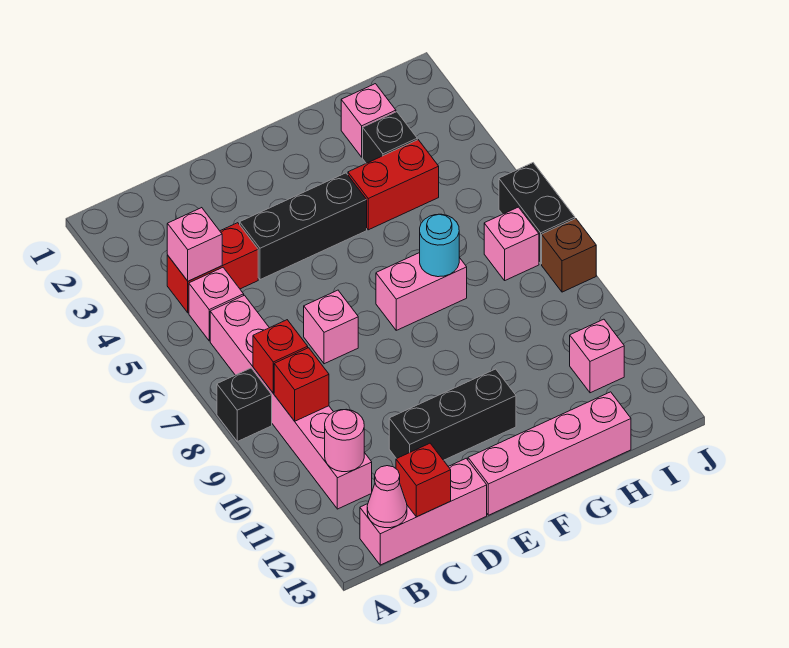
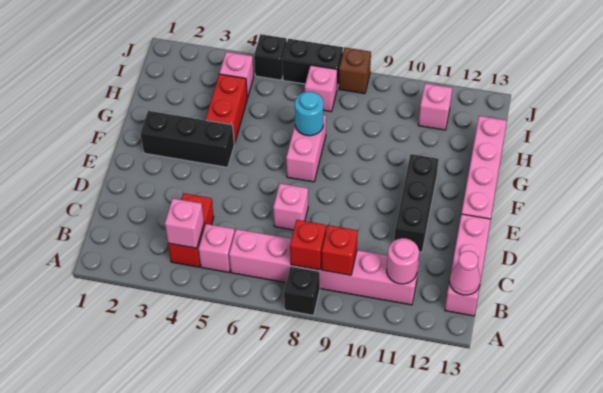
red 1x1 brick [396,443,451,517] -> none
black 1x3 brick [240,173,367,280] -> black 1x3 brick turned to [140,111,234,167]
pink 1x1 brick [341,84,396,157] -> pink 1x1 brick moved to [219,52,254,98]
black 1x1 brick [363,112,417,163] -> black 1x1 brick moved to [254,34,287,80]

